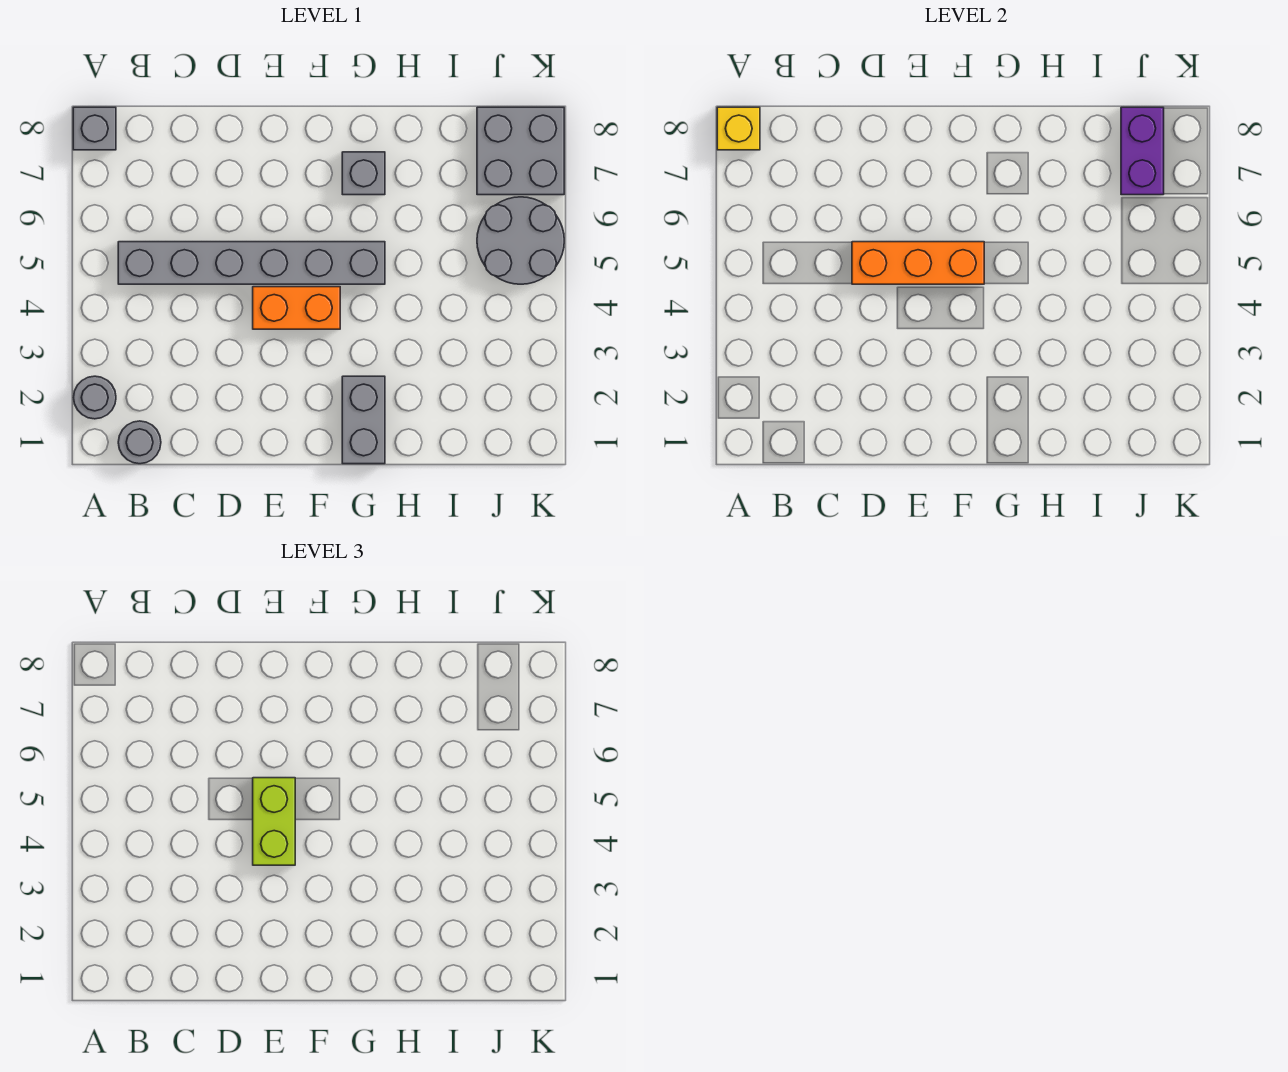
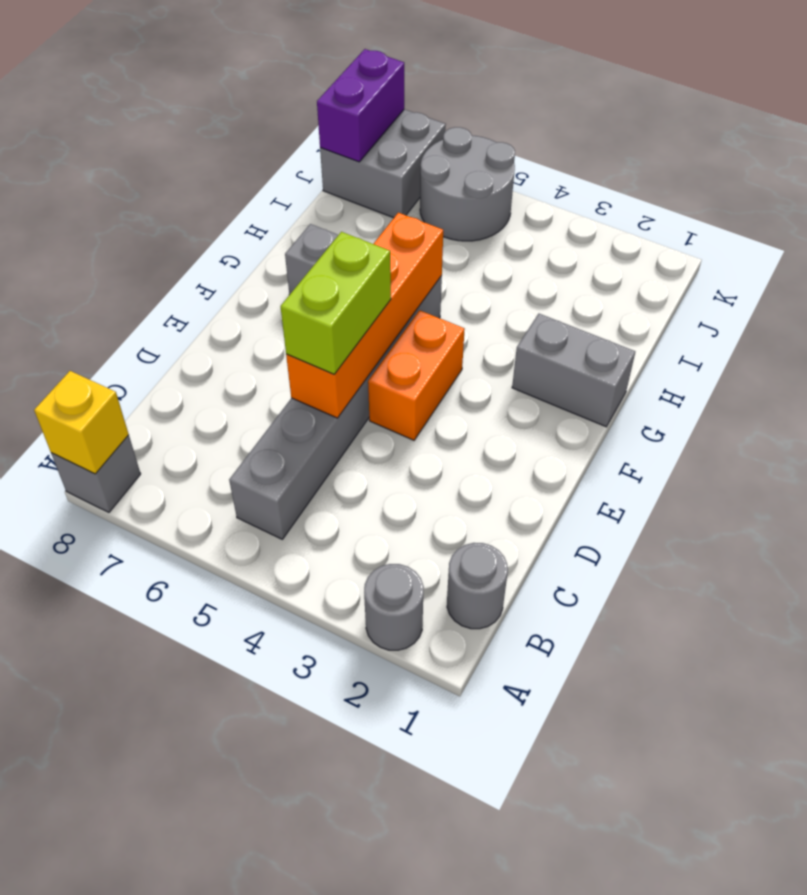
orange 1x3 brick [852,242,984,284] -> orange 1x4 brick [286,213,443,418]
lime 1x2 brick [253,778,295,865] -> lime 1x2 brick turned to [280,232,391,374]
purple 1x2 brick [1121,107,1164,195] -> purple 1x2 brick turned to [317,49,404,162]

